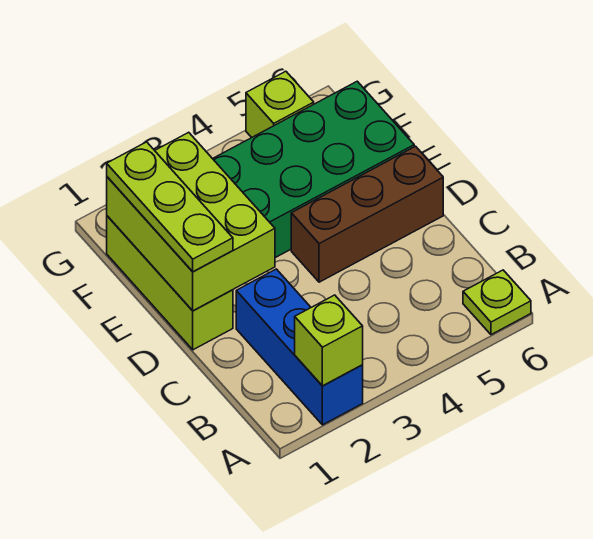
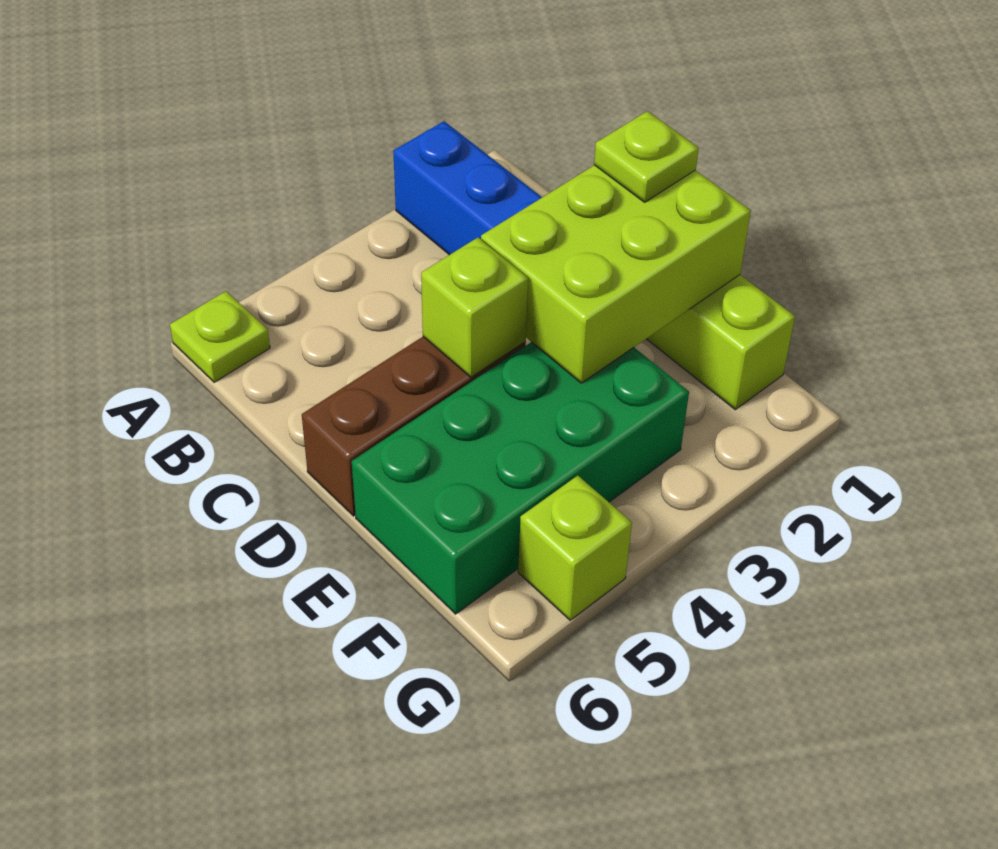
lime 1x1 brick [295,295,363,386] -> lime 1x1 brick moved to [421,238,528,377]
lime 2x3 brick [107,132,275,311] -> lime 2x3 brick turned to [481,165,751,383]
lime 1x3 plate [107,142,233,272] -> lime 1x1 plate [594,111,699,202]

